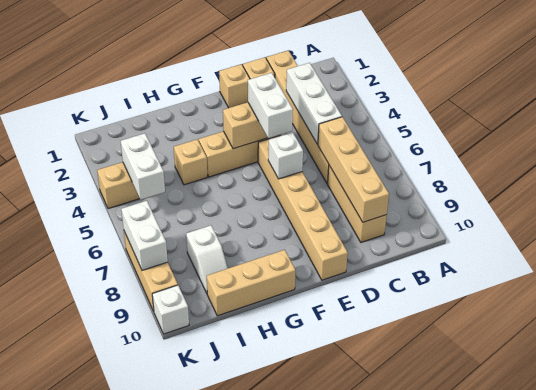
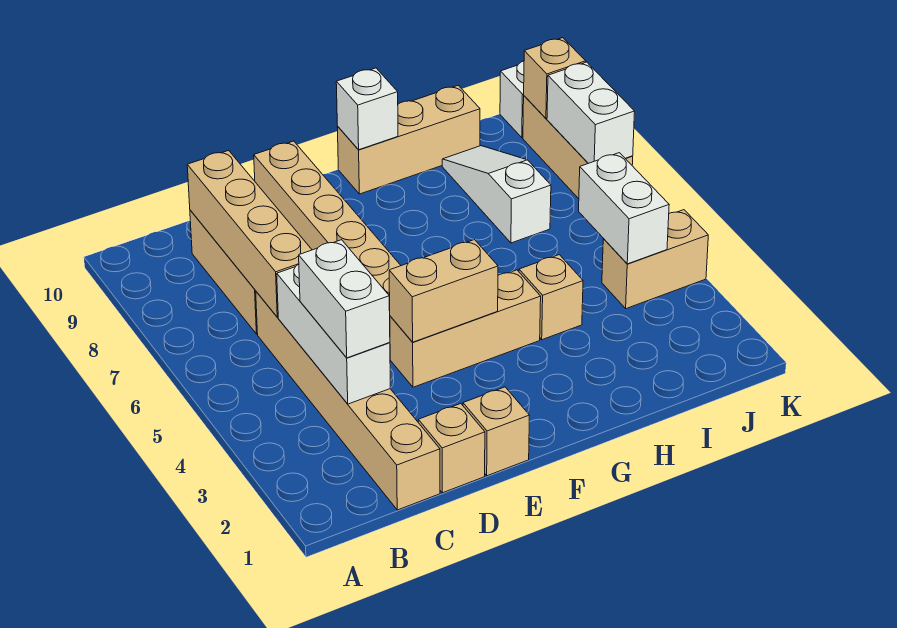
white 1x2 brick [248,73,293,138] -> white 1x2 brick moved to [299,240,390,358]
white 1x1 brick [268,132,303,179] -> white 1x1 brick moved to [336,68,398,150]
white 1x2 slope [186,225,228,293] -> white 1x3 slope [442,146,551,243]
none -> tan 1x1 brick [524,38,586,118]

